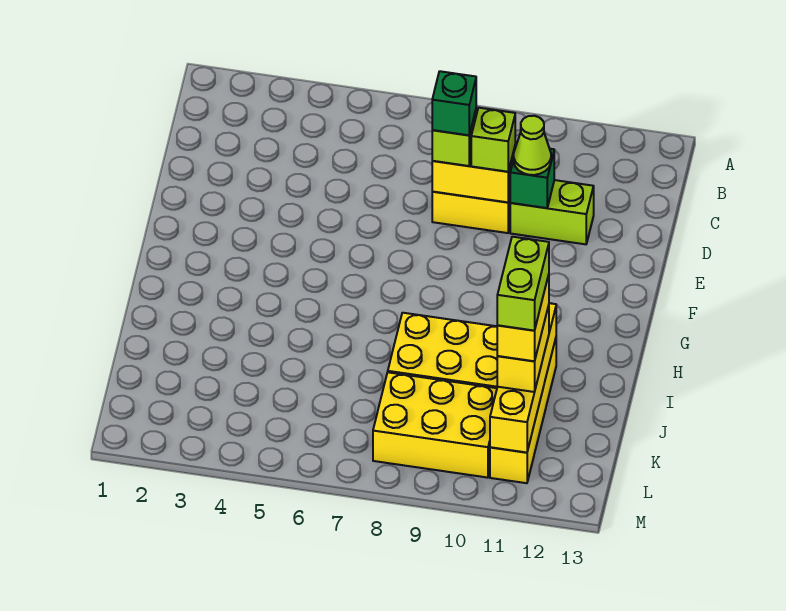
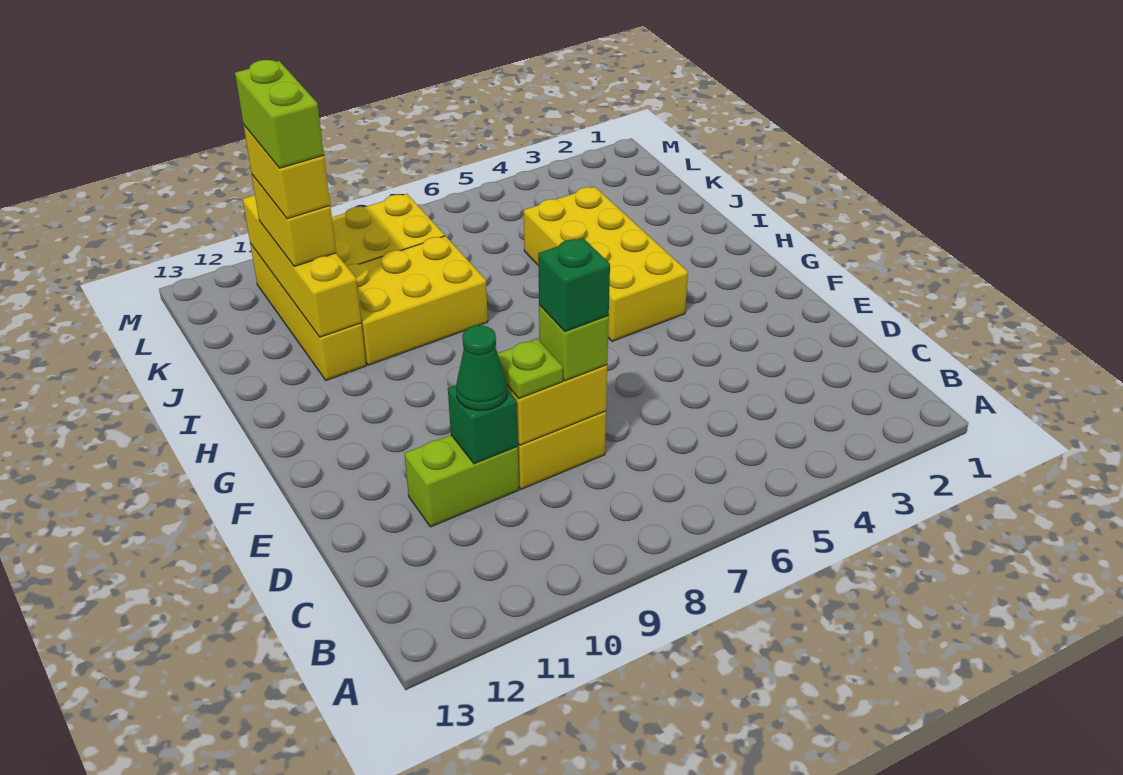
lime 1x1 brick [471,108,515,172] -> lime 1x1 plate [498,339,563,399]
lime 1x1 cone [514,116,551,175] -> green 1x1 cone [456,326,507,411]
none -> yellow 2x4 brick [524,187,688,341]

